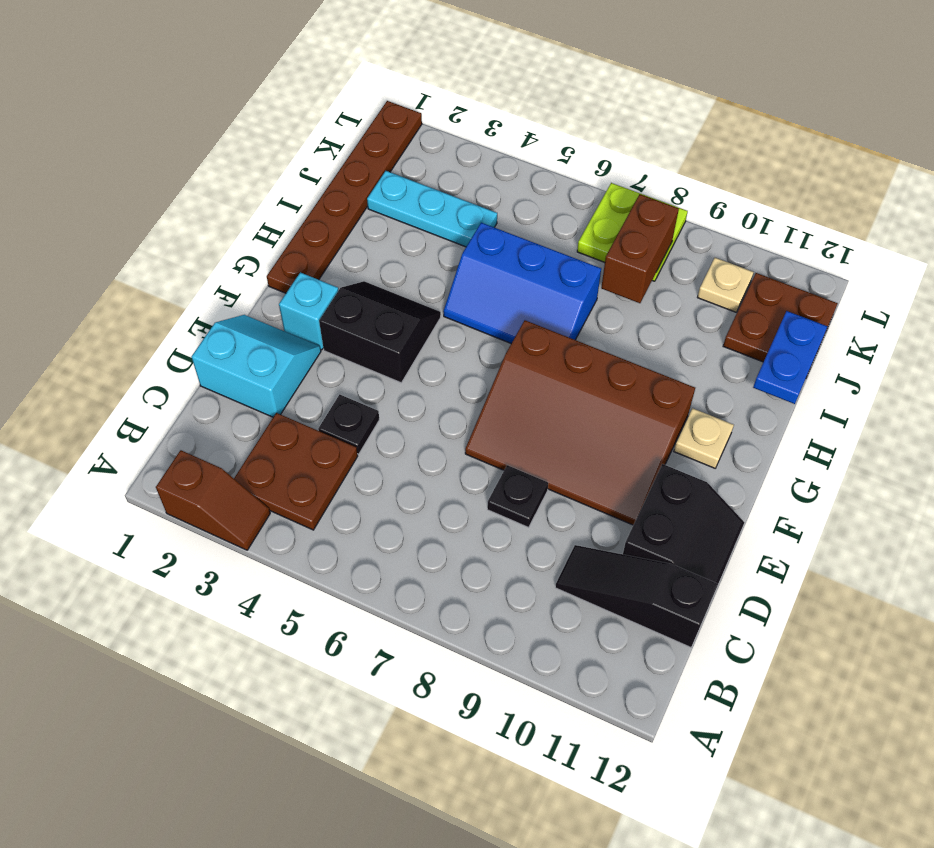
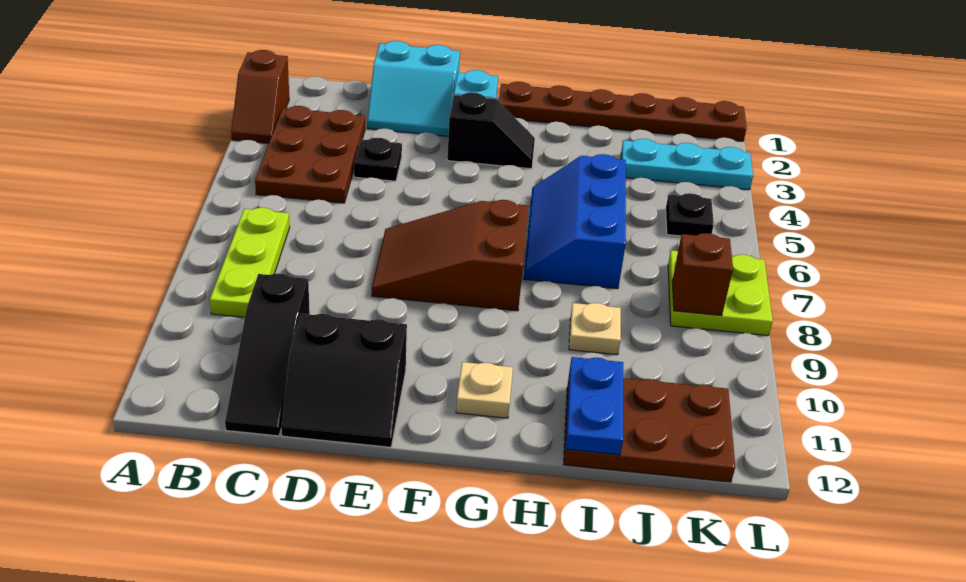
brown 2x2 plate [234,413,358,530] -> brown 2x3 plate [255,106,365,203]
none -> lime 1x3 plate [210,208,290,317]
black 1x3 slope [555,545,717,647] -> black 1x3 slope turned to [225,273,310,436]
cyan 2x2 slope [191,315,321,417] -> cyan 2x2 slope turned to [367,41,460,136]
black 1x1 plate [487,465,548,527] -> black 1x1 plate moved to [666,193,714,236]
brown 3x4 slope [465,320,695,525] -> brown 2x3 slope [372,200,529,311]
black 2x2 slope [319,281,441,383] -> black 1x2 slope [447,92,535,169]
blue 1x2 plate [753,311,828,404] -> blue 1x2 plate turned to [566,357,623,455]
cyan 1x3 plate [367,171,497,247] -> cyan 1x3 plate turned to [621,139,753,190]
brown 1x2 brick [601,194,679,303] -> brown 1x1 brick [672,233,733,316]
brown 2x2 plate [723,273,838,377] -> brown 2x3 plate [564,378,735,482]
tan 1x1 plate [697,258,754,312] -> tan 1x1 plate moved to [569,303,621,355]

